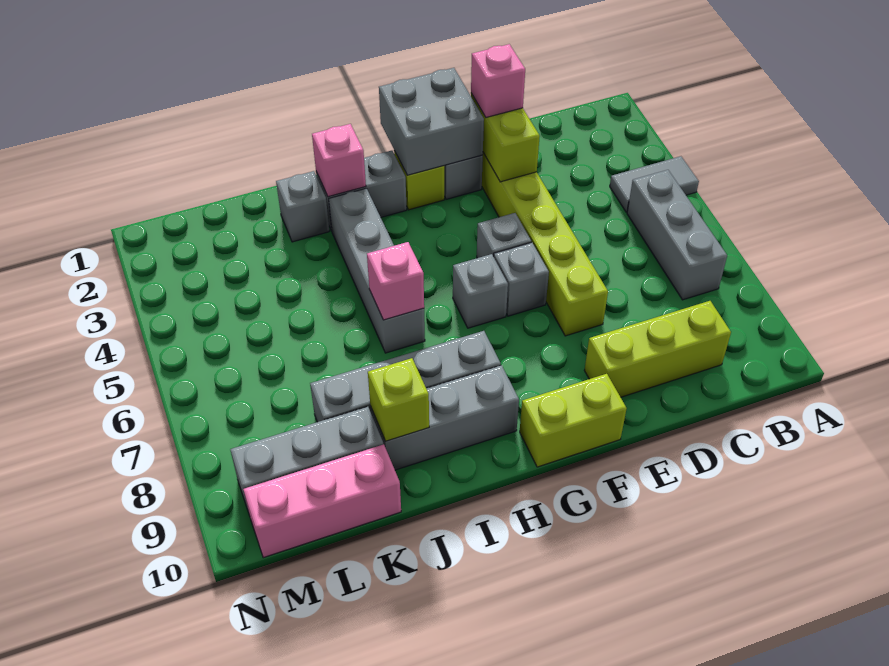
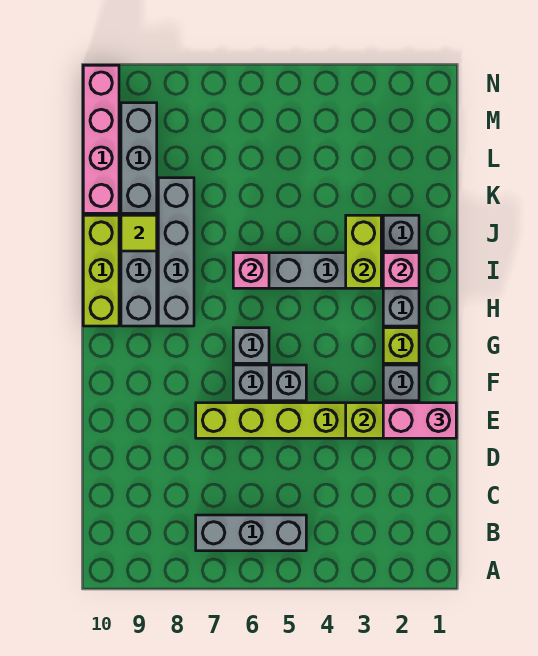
grey 1x2 tile [610,156,699,212] -> none
lime 1x3 brick [584,301,731,397] -> lime 1x3 brick moved to [83,215,119,326]
pink 1x1 brick [471,44,525,117] -> pink 1x2 brick [383,403,456,438]
grey 2x2 brick [379,68,484,175] -> none
lime 1x2 brick [520,374,627,467] -> lime 1x2 brick moved to [346,215,381,288]
lime 1x1 brick [368,358,429,441] -> lime 1x1 tile [121,215,157,251]
pink 1x3 brick [243,444,401,558] -> pink 1x4 brick [83,65,119,213]

